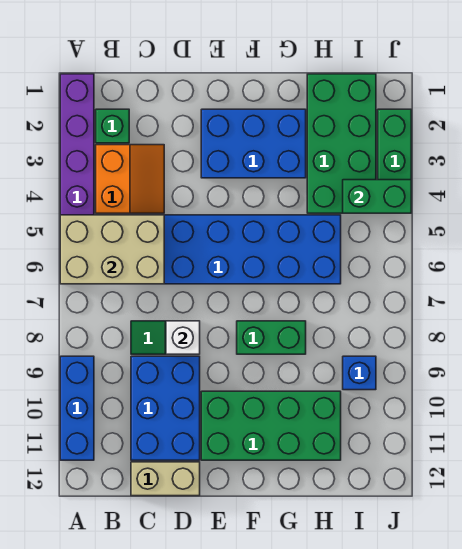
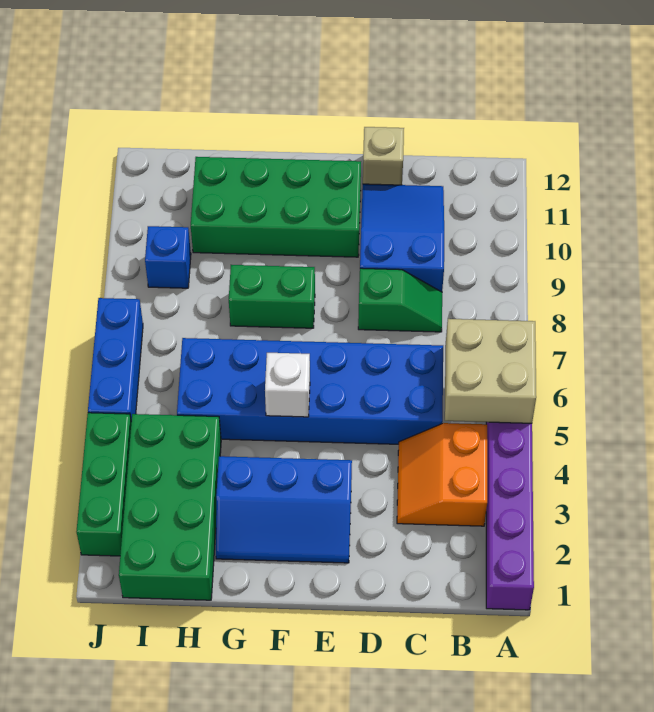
tan 2x3 brick [60,215,164,284] -> tan 2x2 brick [445,319,536,423]
blue 1x3 brick [60,356,94,460] -> blue 1x3 brick moved to [88,298,143,422]
green 1x1 brick [96,109,129,143] -> none
blue 2x3 brick [131,356,200,460] -> blue 2x3 slope [360,184,444,292]
tan 1x2 brick [131,462,200,496] -> tan 1x1 brick [363,127,404,185]
white 1x1 brick [166,321,200,354] -> white 1x1 brick moved to [265,353,310,417]
blue 2x3 brick [201,109,306,178] -> blue 2x3 slope [216,456,352,563]
green 1x2 brick [343,180,411,213] -> none

